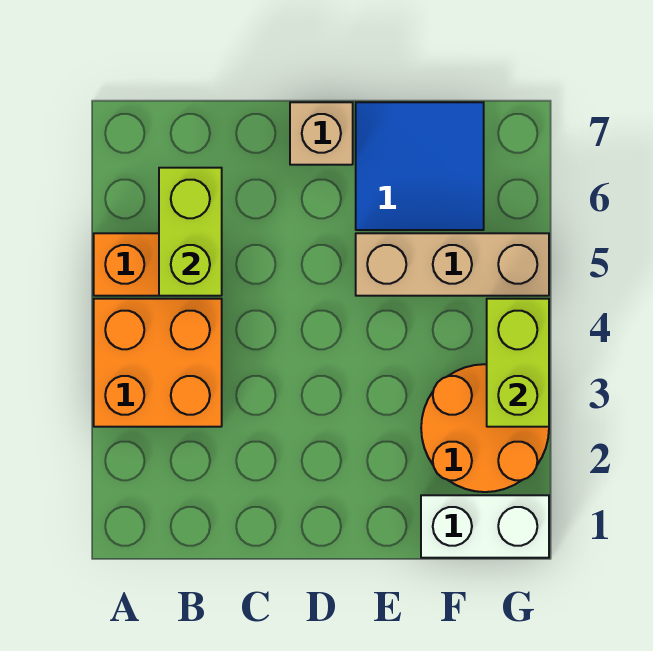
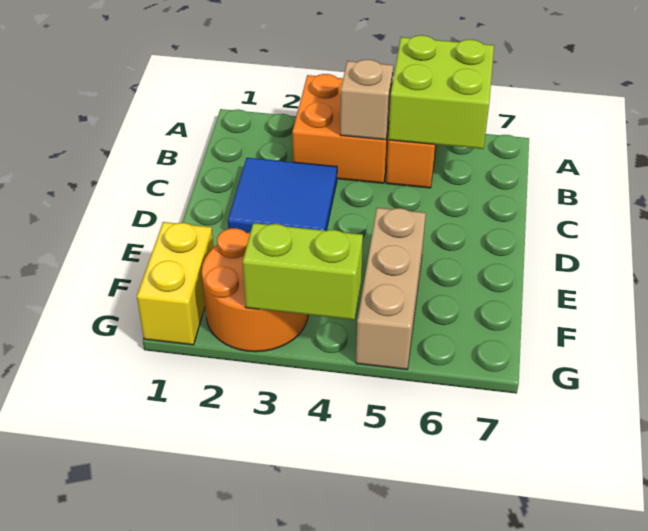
lime 1x2 brick [159,168,222,296] -> lime 2x2 brick [388,35,494,149]
tan 1x1 brick [290,102,353,165] -> tan 1x1 brick moved to [340,60,393,140]
blue 2x2 tile [356,102,484,230] -> blue 2x2 tile moved to [228,158,337,233]
white 1x2 brick [421,495,549,558] -> yellow 1x2 brick [137,222,214,345]

